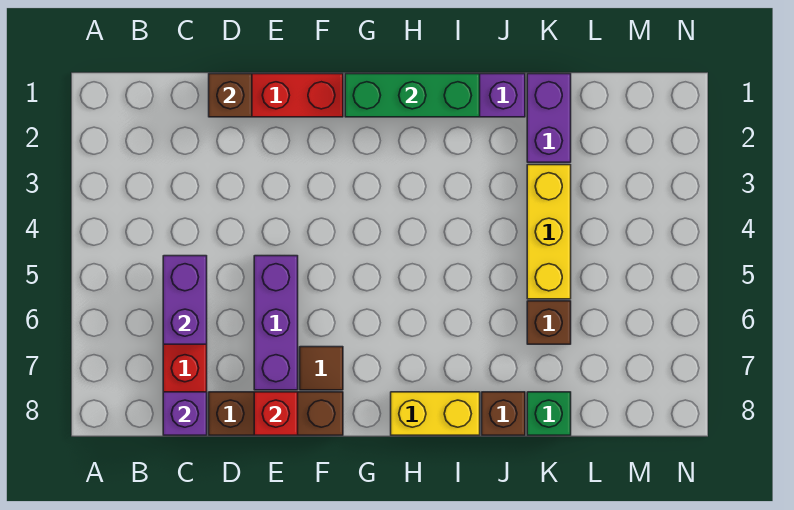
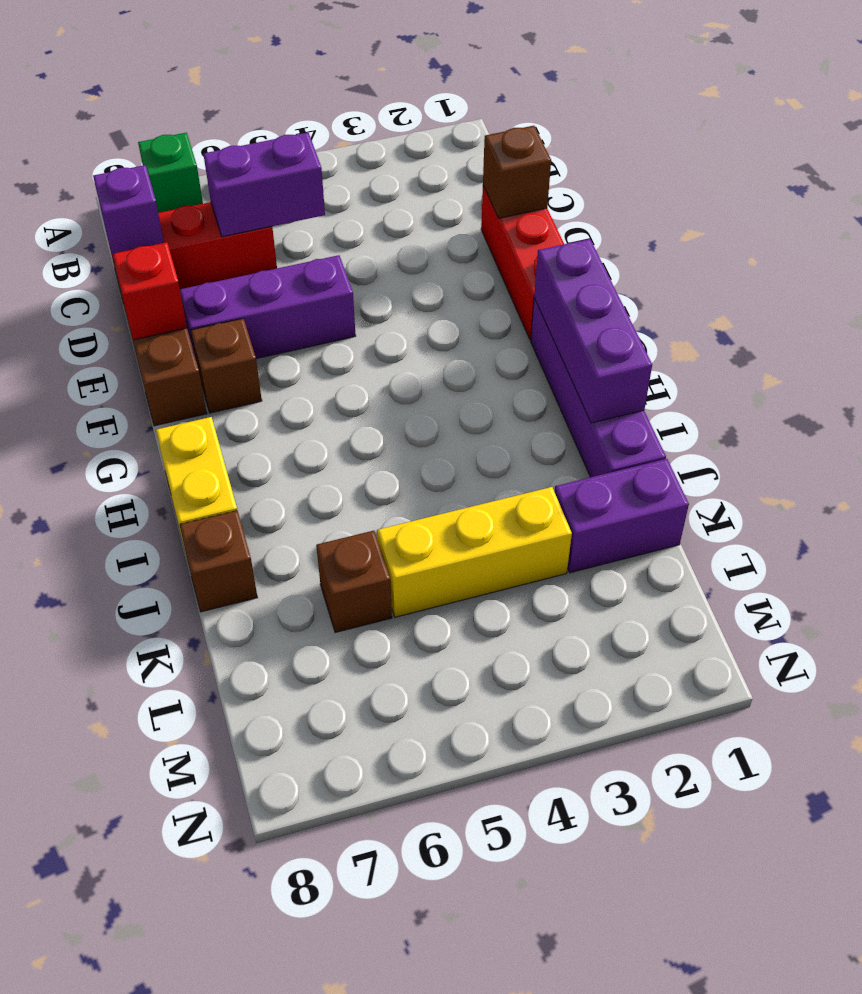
brown 1x1 tile [300,347,343,390] -> brown 1x1 brick [191,318,262,413]
green 1x3 brick [345,74,480,117] -> purple 1x3 brick [534,239,652,423]
green 1x1 brick [527,392,571,435] -> green 1x1 brick moved to [138,133,203,213]

